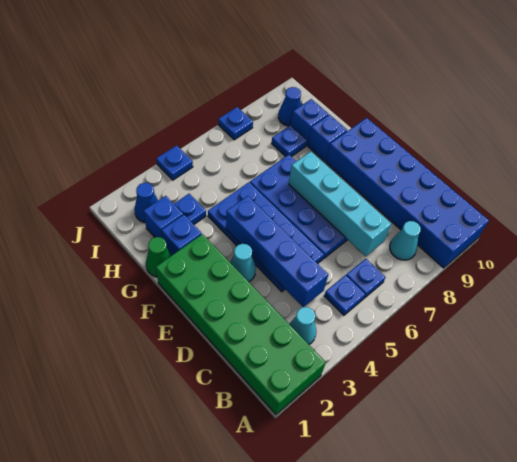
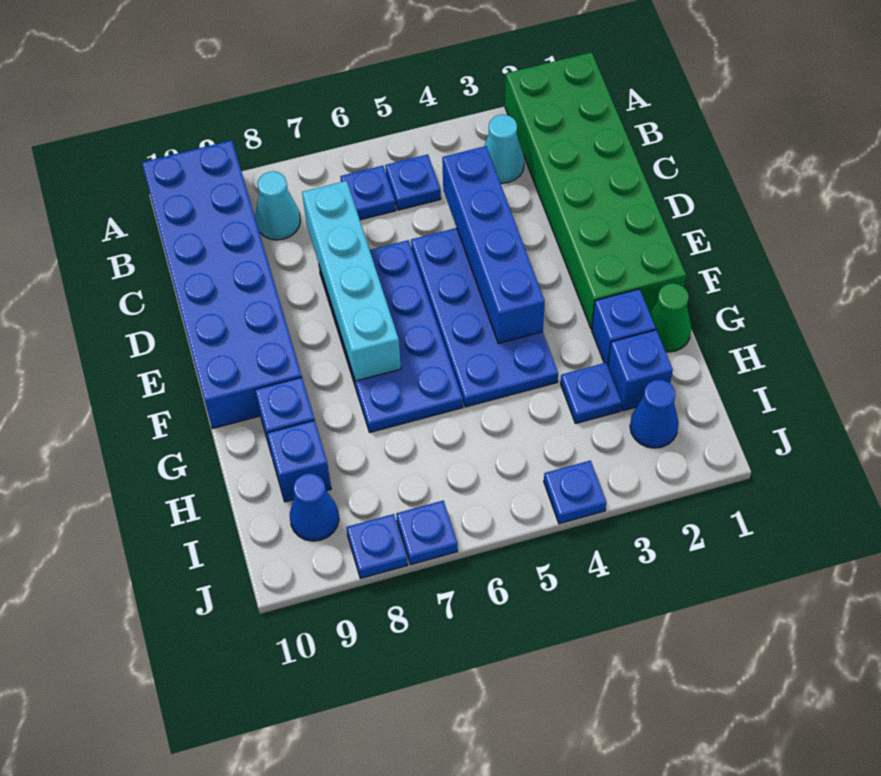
cyan 1x1 cone [230,244,256,282] -> none
blue 1x1 plate [272,125,307,157] -> blue 1x1 plate moved to [346,514,408,578]

